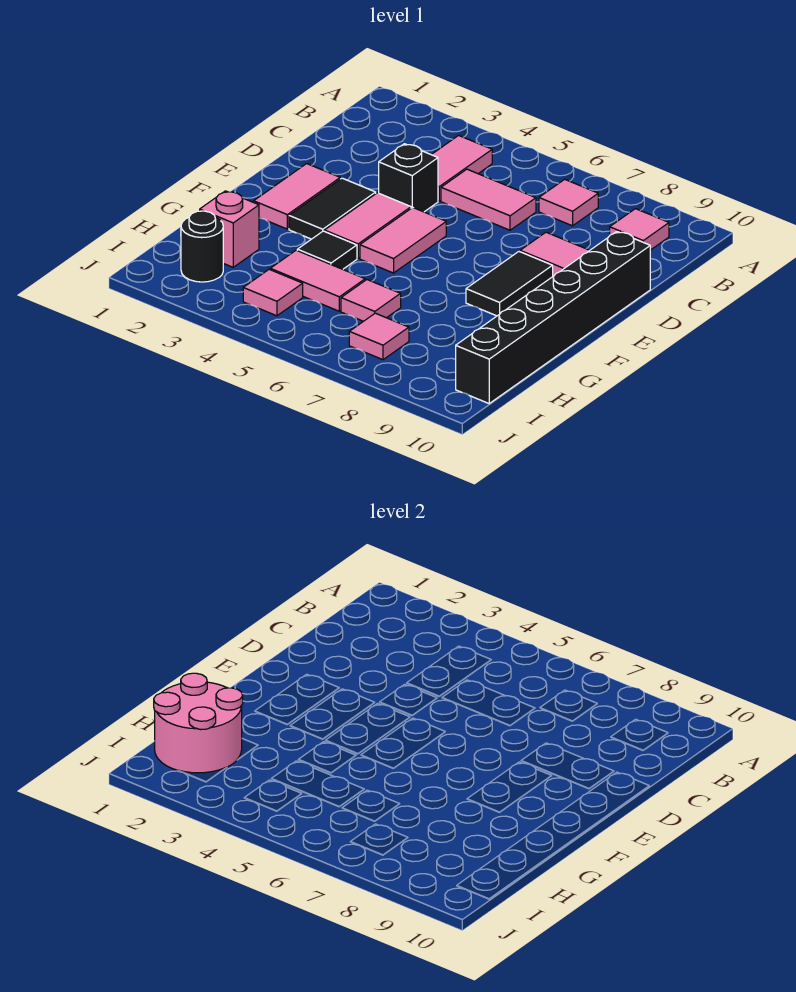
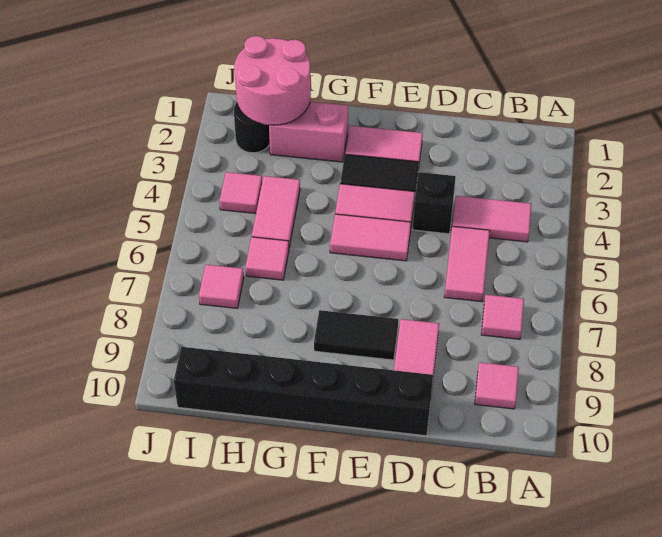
black 1x1 tile [297,231,357,269] -> none
pink 1x1 brick [200,191,259,267] -> pink 1x2 brick [269,102,348,162]

